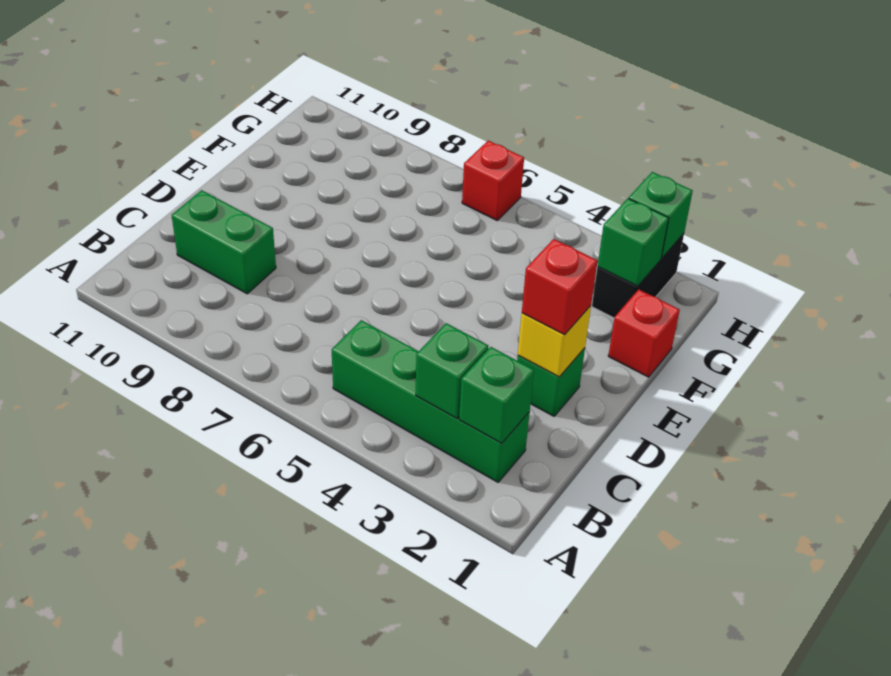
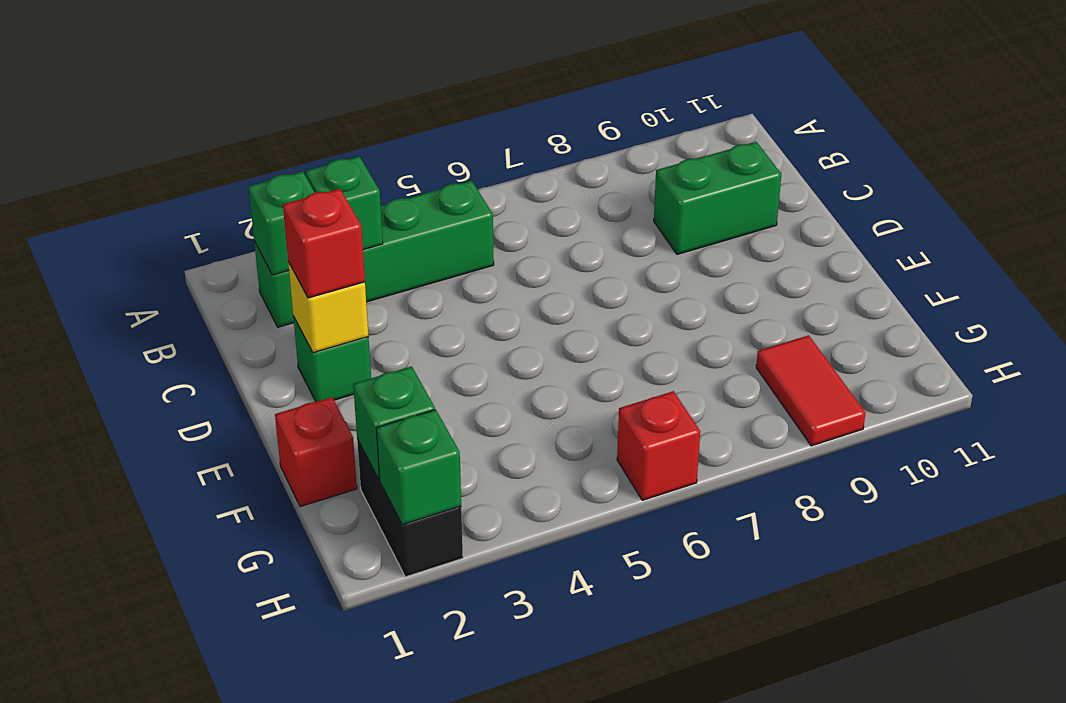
none -> red 1x2 tile [756,335,865,446]

